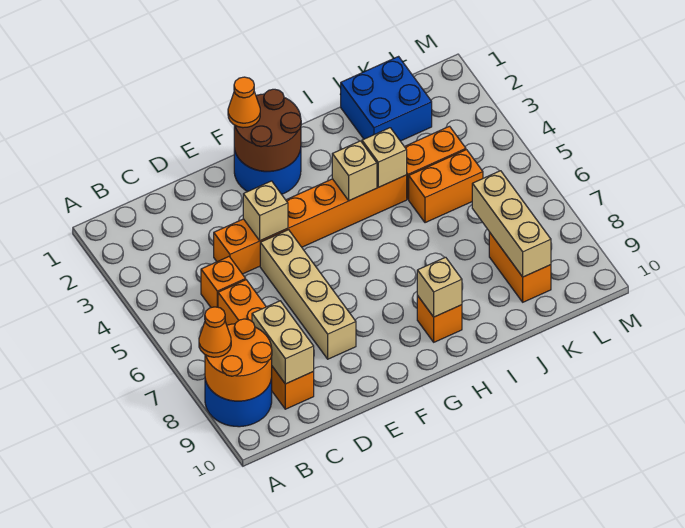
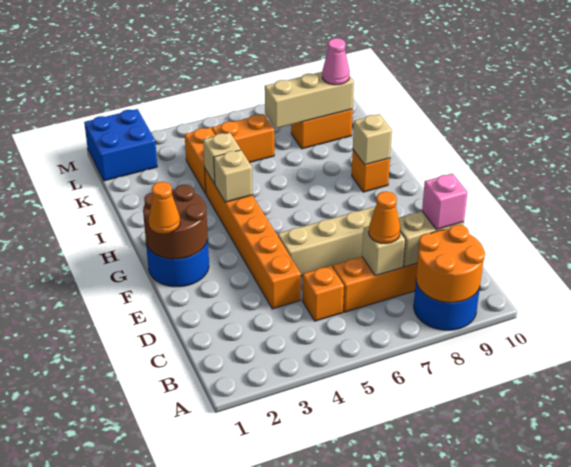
orange 1x1 cone [199,307,231,357] -> orange 1x1 cone moved to [369,191,400,244]
none -> pink 1x1 brick [422,174,467,230]
tan 1x1 brick [243,181,288,241] -> tan 1x1 brick moved to [362,226,405,276]
blue 2x2 brick [341,57,432,141] -> blue 2x2 brick moved to [84,109,157,181]
orange 1x2 brick [409,150,483,223] -> orange 1x2 brick turned to [212,114,274,163]
none -> pink 1x1 cone [322,38,350,85]

